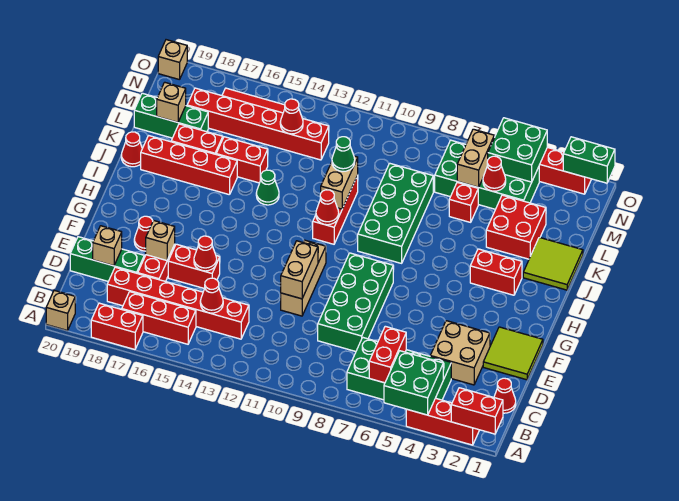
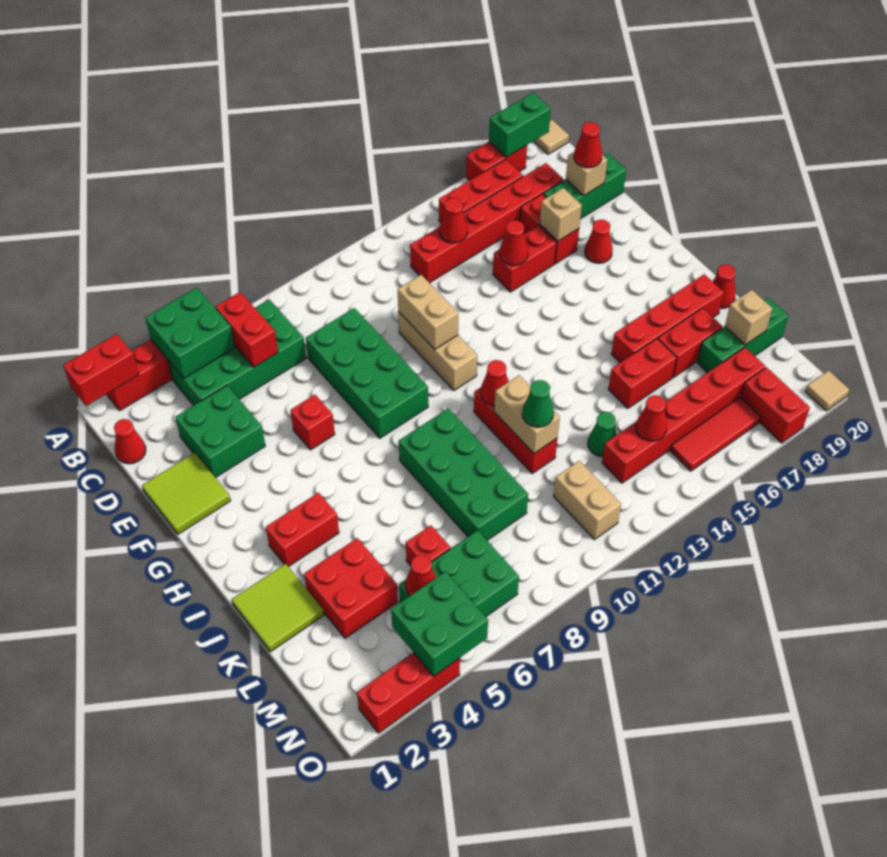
tan 1x1 brick [46,291,75,330] -> tan 1x1 tile [534,120,569,154]
tan 2x2 brick [430,321,490,385] -> green 2x2 brick [175,386,265,478]
none -> red 1x1 cone [574,122,602,168]
none -> red 1x1 brick [290,395,335,450]
green 1x1 cone [256,170,279,205] -> green 1x1 cone moved to [588,412,617,457]
green 2x4 brick [435,140,539,209] -> green 2x3 brick [399,530,519,617]
tan 1x2 brick [457,129,494,187] -> tan 1x2 brick moved to [554,461,621,540]
none -> red 1x2 brick [741,367,810,443]
green 1x2 brick [563,137,615,183] -> green 1x2 brick moved to [489,93,551,157]
tan 1x1 brick [158,40,187,80] -> tan 1x1 tile [805,371,849,411]

